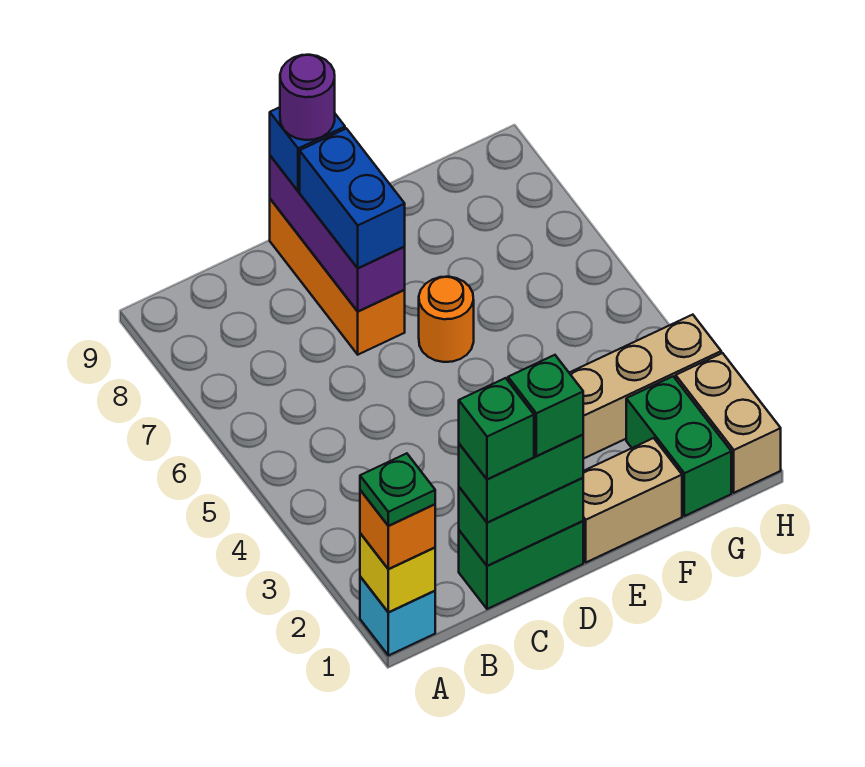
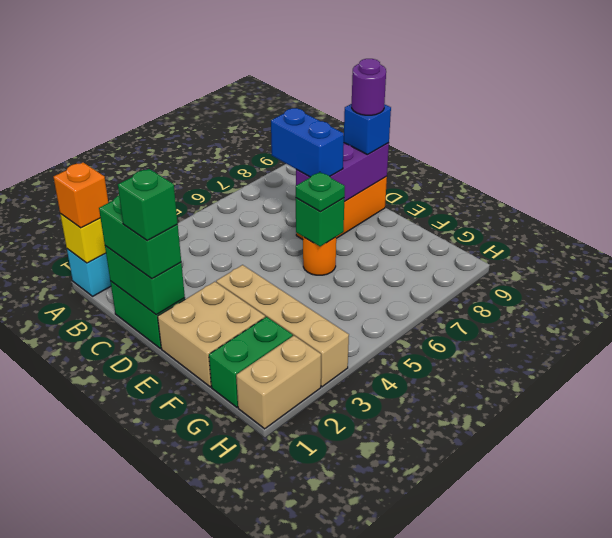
green 1x1 plate [360,453,435,526] -> green 1x1 plate moved to [296,172,345,212]
green 1x1 brick [459,378,534,479] -> green 1x1 brick moved to [296,198,344,246]
blue 1x2 brick [300,128,405,268] -> blue 1x2 brick turned to [271,108,344,177]
tan 1x2 brick [583,438,682,562] -> tan 2x2 brick [158,282,265,387]

